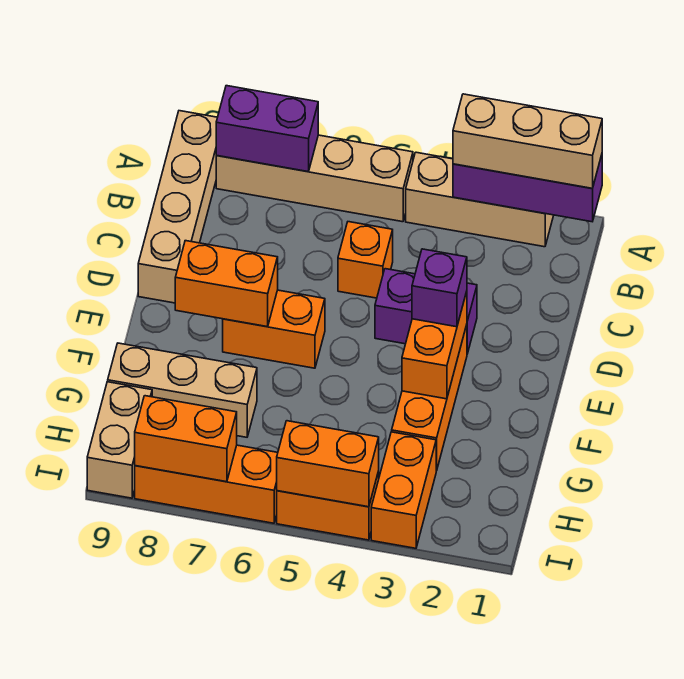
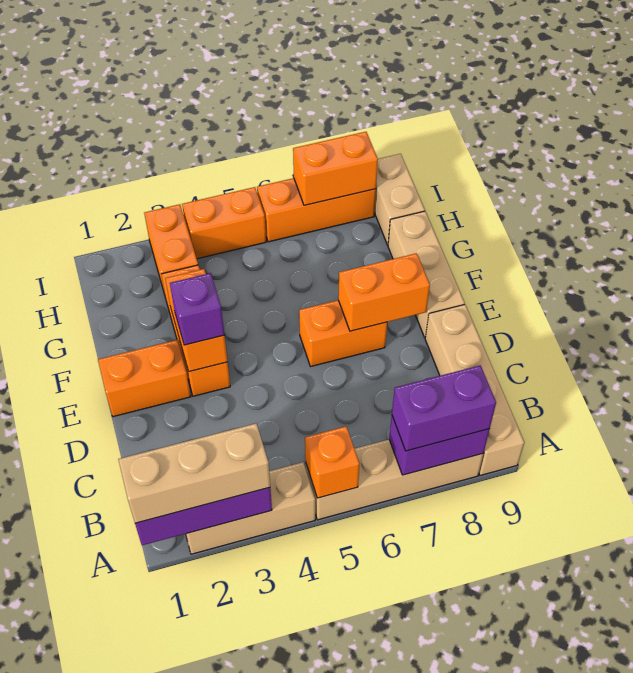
orange 1x1 brick [338,222,393,298] -> orange 1x1 brick moved to [305,426,359,498]
purple 1x2 brick [375,269,477,354] -> purple 1x2 brick moved to [392,365,496,451]
tan 1x3 brick [108,343,257,437] -> tan 1x3 brick turned to [388,211,465,337]
orange 1x2 brick [277,421,379,507] -> orange 1x2 brick moved to [98,340,191,417]

